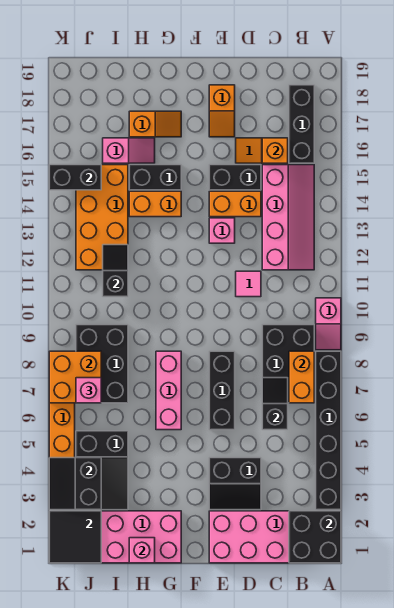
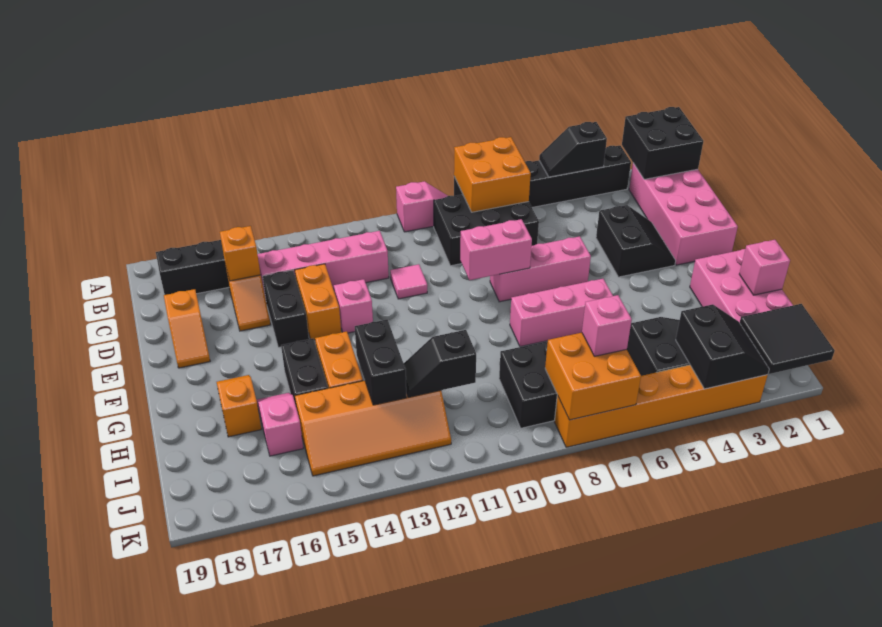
orange 1x2 brick [289,351,314,403] -> orange 2x2 brick [454,137,531,212]
black 1x2 slope [262,378,288,430] -> black 1x2 slope moved to [539,122,607,177]
black 1x3 brick [209,351,235,430] -> pink 1x3 brick [490,236,591,302]
none -> pink 1x2 brick [460,219,532,280]
orange 1x2 slope [209,85,235,137] -> orange 1x2 slope turned to [164,289,210,368]
orange 2x4 brick [76,165,128,270] -> orange 2x4 slope [295,381,451,476]
black 2x2 slope [49,458,101,510] -> black 2x2 slope turned to [676,304,769,389]
black 1x2 brick [49,165,101,190] -> black 1x2 brick moved to [355,320,406,405]

